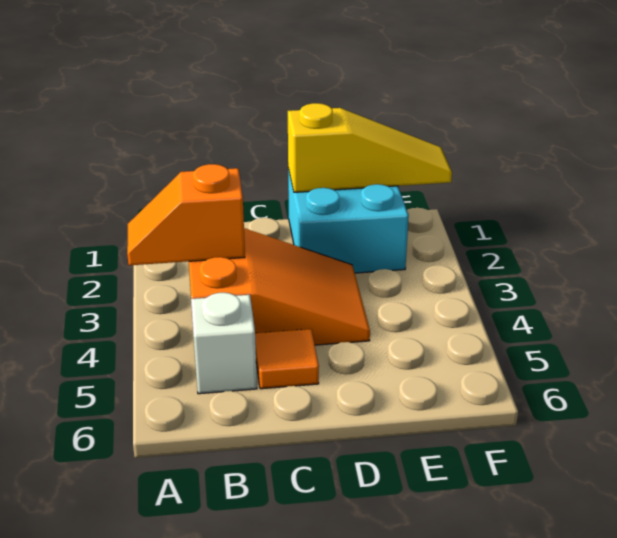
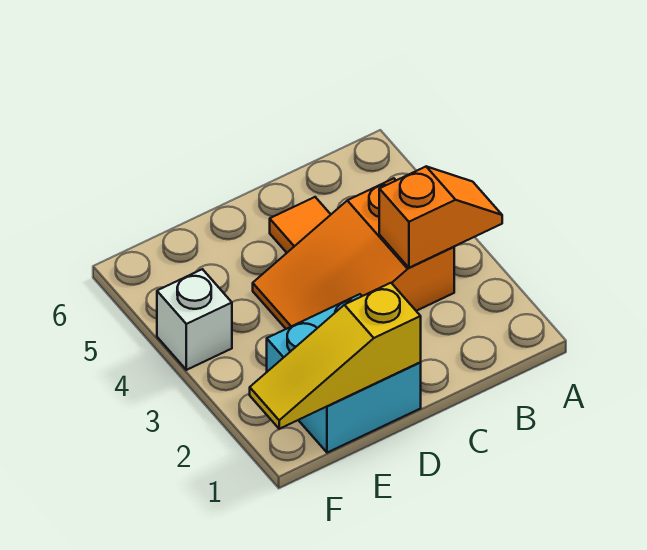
white 1x1 brick [191,292,257,394] -> white 1x1 brick moved to [157,269,232,370]

